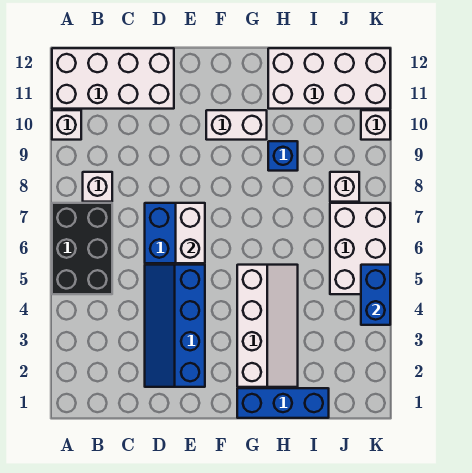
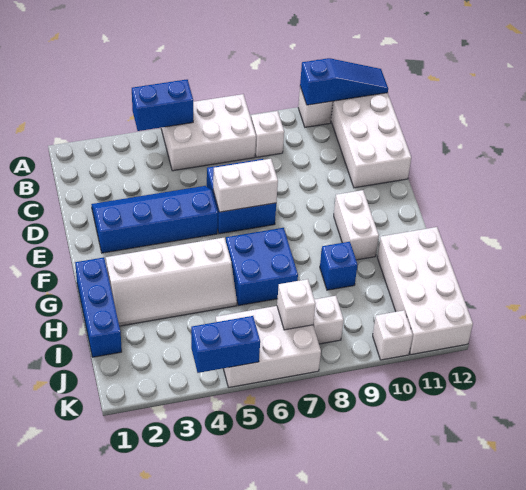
none -> blue 1x2 brick [132,79,193,131]
black 2x3 brick [52,203,112,294] -> white 2x3 brick [161,94,256,171]
none -> blue 1x3 slope [300,58,388,105]
none -> blue 2x2 brick [226,228,298,306]
none -> white 1x1 brick [277,279,315,330]

